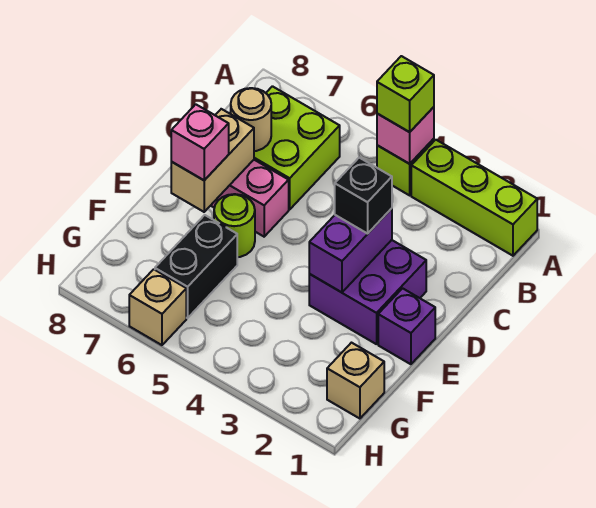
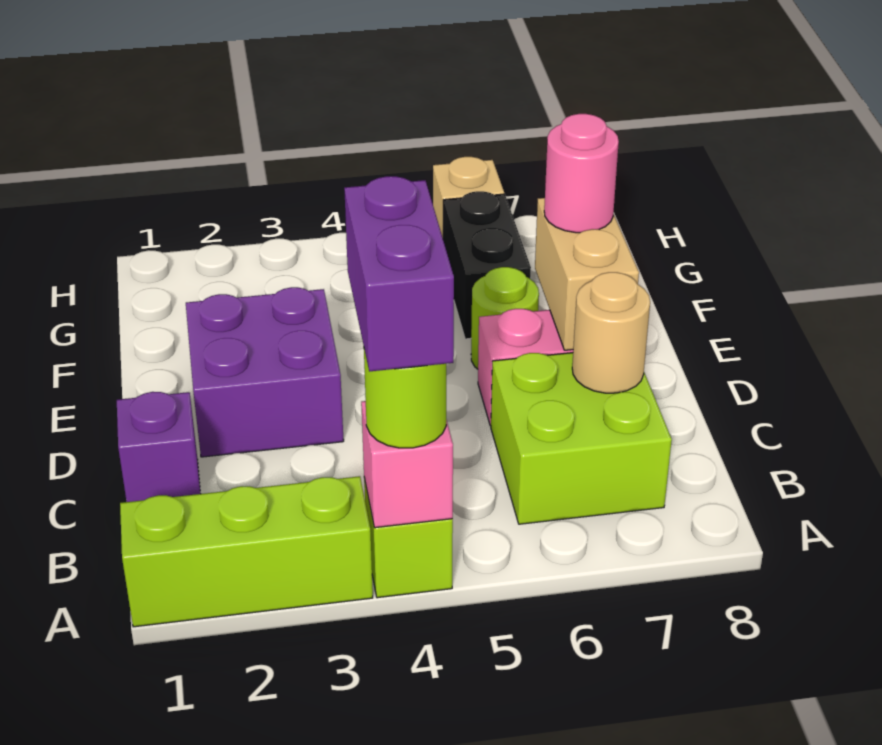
lime 1x1 brick [377,56,434,132] -> lime 1x1 round brick [364,349,446,448]
purple 1x2 brick [309,208,392,292] -> purple 1x2 brick moved to [344,176,454,372]
black 1x1 brick [335,157,392,234] -> none
purple 1x1 brick [378,288,435,364] -> purple 1x1 brick moved to [117,392,200,502]
pink 1x1 brick [171,104,229,180] -> pink 1x1 round brick [544,114,619,233]
tan 1x1 brick [327,343,384,419] -> none

